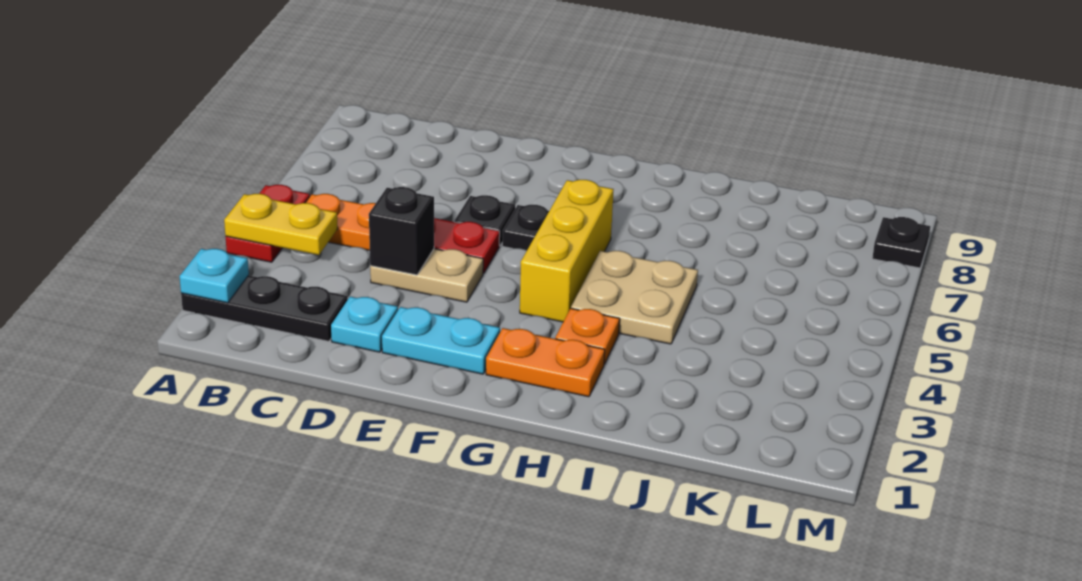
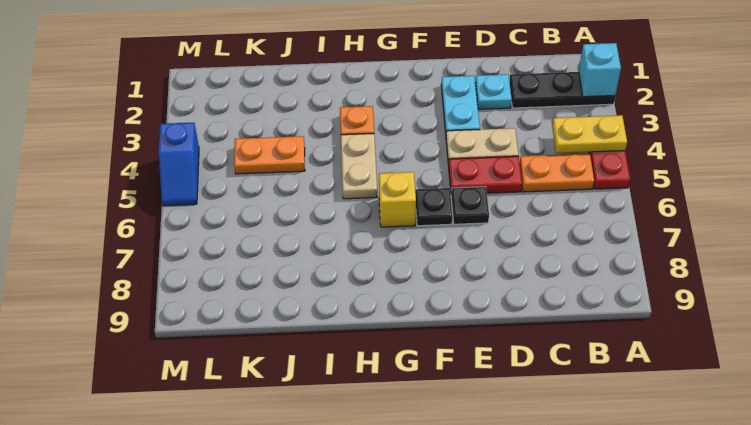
cyan 1x1 plate [179,249,249,303] -> cyan 1x1 brick [579,43,621,97]
black 1x1 brick [369,187,434,275] -> none
cyan 1x2 plate [382,307,500,374] -> cyan 1x2 plate turned to [441,76,480,132]
orange 1x2 plate [486,328,605,397] -> orange 1x2 plate moved to [234,136,305,174]
yellow 1x3 brick [520,180,614,322] -> yellow 1x1 brick [379,172,416,227]
tan 2x2 plate [571,251,698,344] -> tan 1x2 plate [341,134,377,199]
none -> blue 1x2 slope [158,123,199,206]
black 1x1 plate [872,217,930,268] -> none

